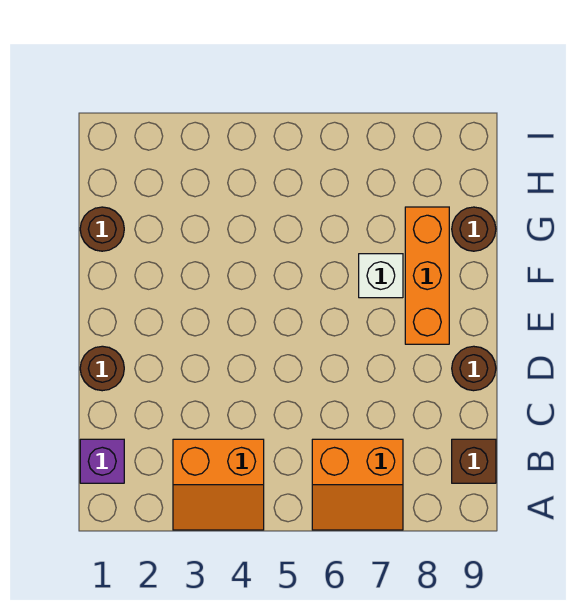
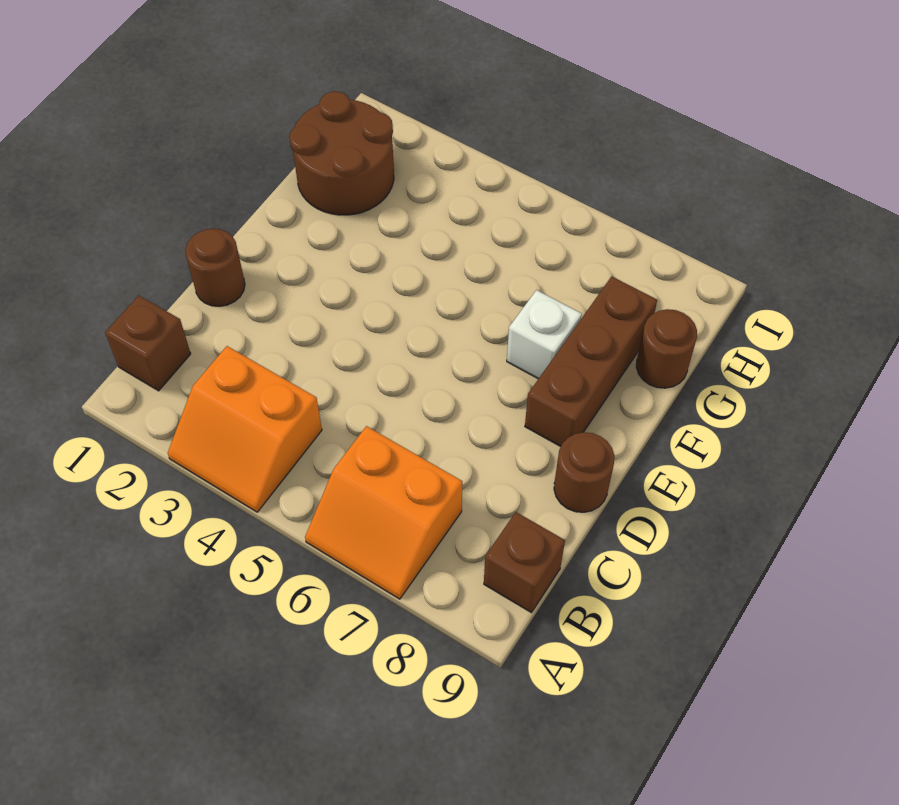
purple 1x1 brick [80,439,124,483] -> brown 1x1 brick [105,295,191,391]
orange 1x3 brick [405,207,449,344] -> brown 1x3 brick [525,276,657,447]
brown 1x1 round brick [80,207,124,251] -> brown 2x2 round brick [289,91,394,215]

